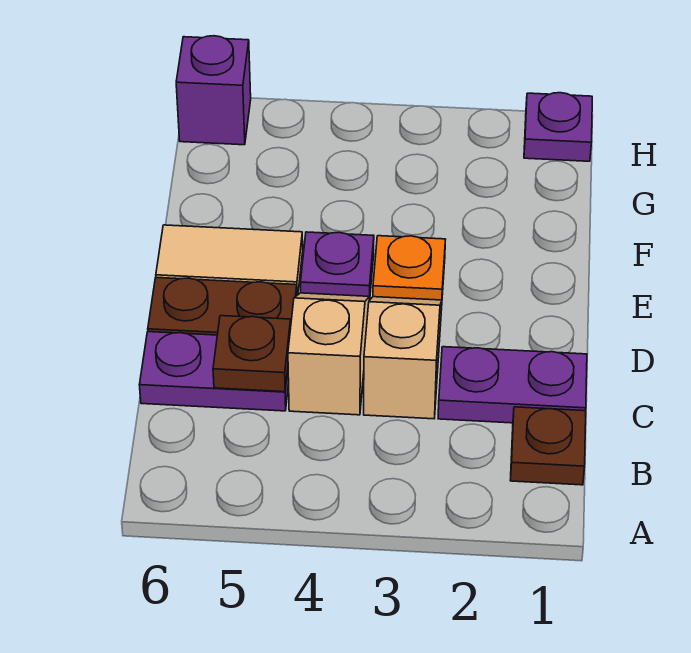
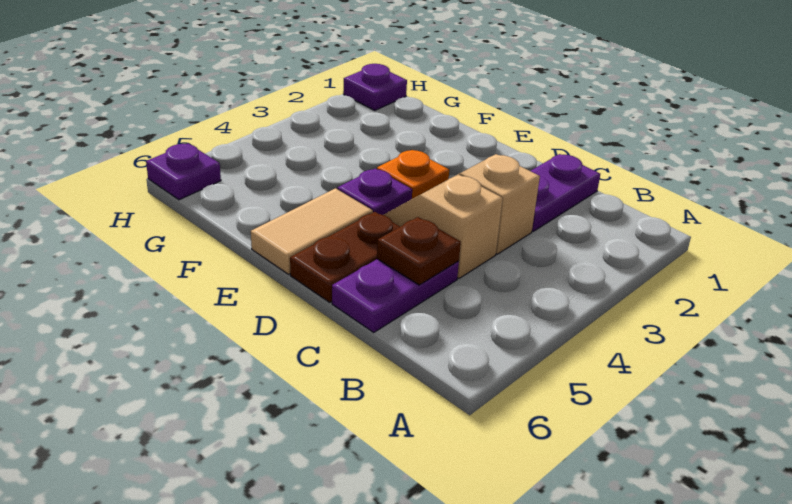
brown 1x1 plate [510,407,586,485] -> none
purple 1x1 brick [176,36,251,145] -> purple 1x1 plate [146,143,221,200]

